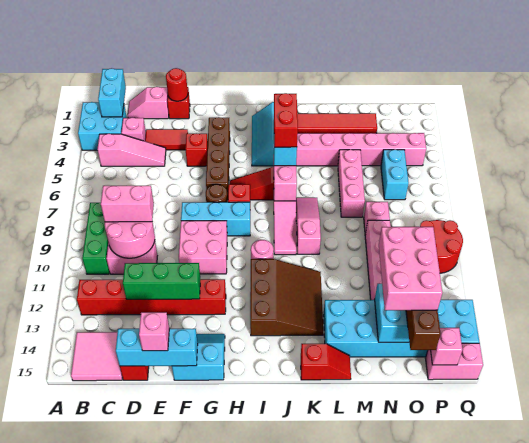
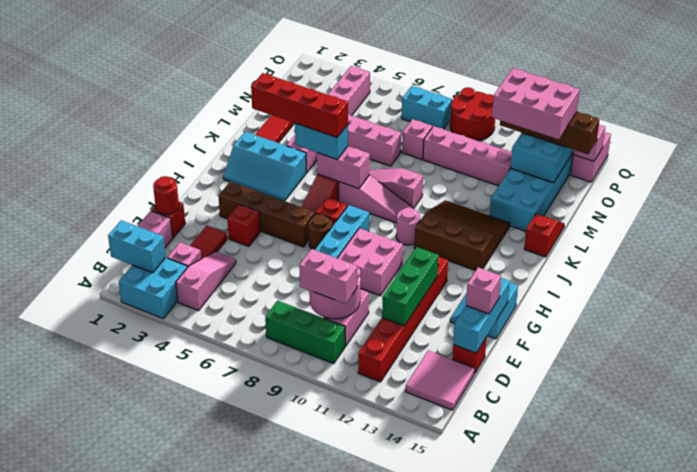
pink 1x2 brick [101,186,154,222] -> pink 1x2 brick turned to [299,249,357,304]
red 1x2 brick [274,93,298,147] -> red 1x4 brick [251,73,348,137]
cyan 1x2 brick [381,150,409,200] -> cyan 1x2 brick moved to [402,86,452,129]

